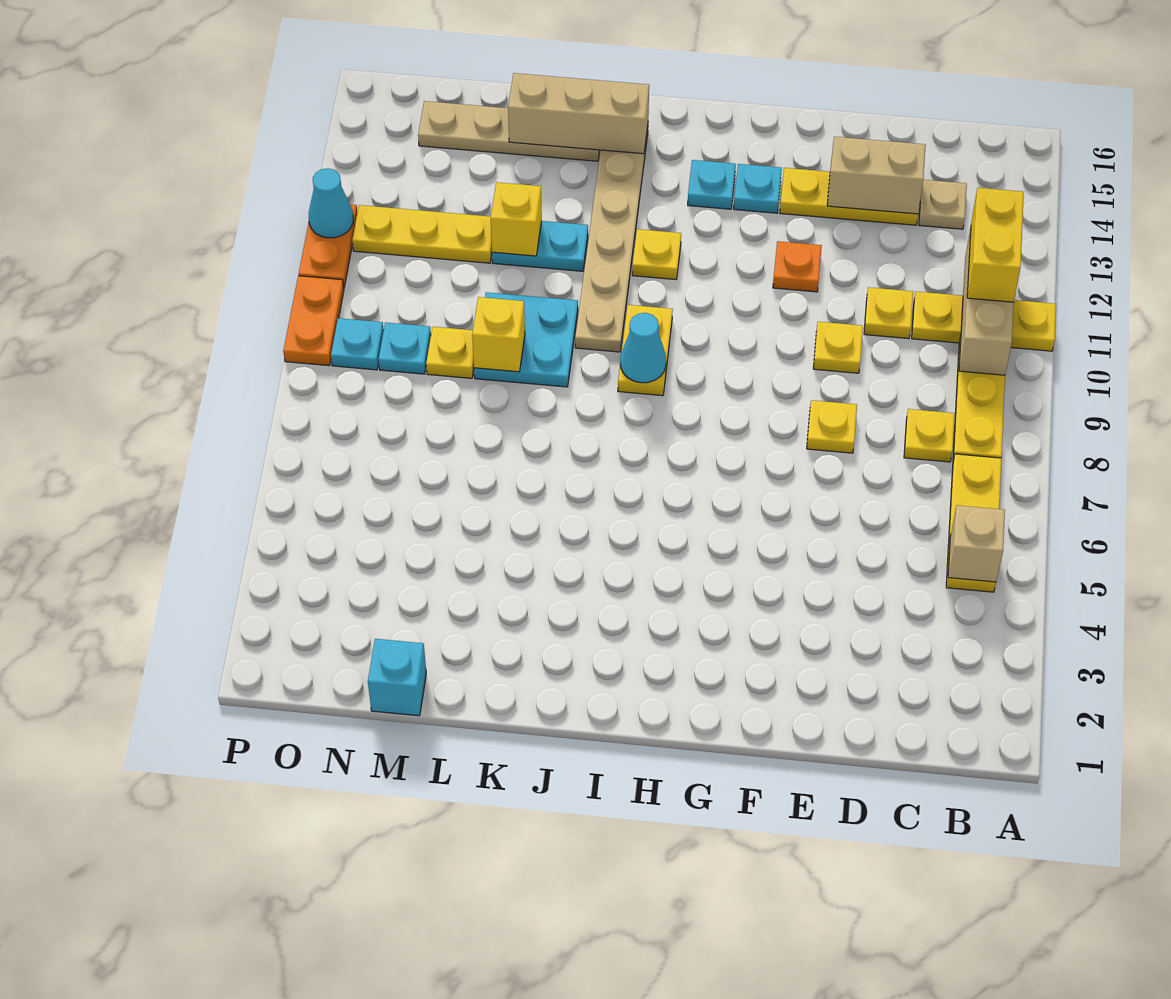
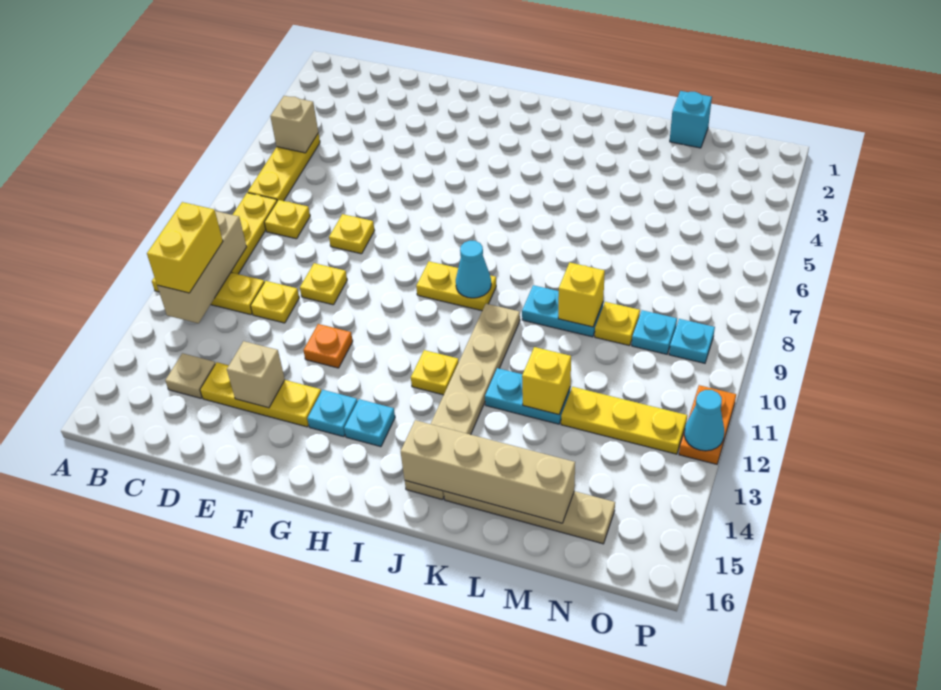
tan 1x2 brick [827,137,926,214] -> tan 1x1 brick [227,341,285,408]
yellow 1x2 plate [618,305,673,396] -> yellow 1x2 plate turned to [416,261,496,311]
tan 1x3 brick [508,73,649,154] -> tan 1x4 brick [401,420,575,523]
cyan 2x2 plate [474,292,578,387] -> cyan 1x2 plate [522,285,603,337]
orange 1x2 plate [283,276,344,366] -> none

